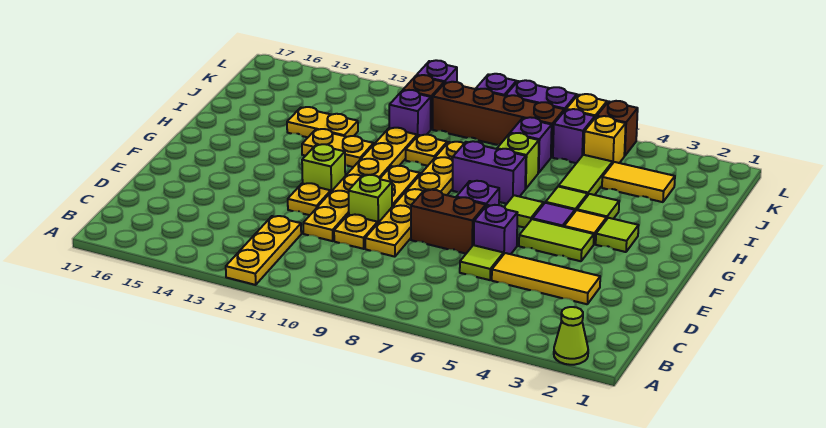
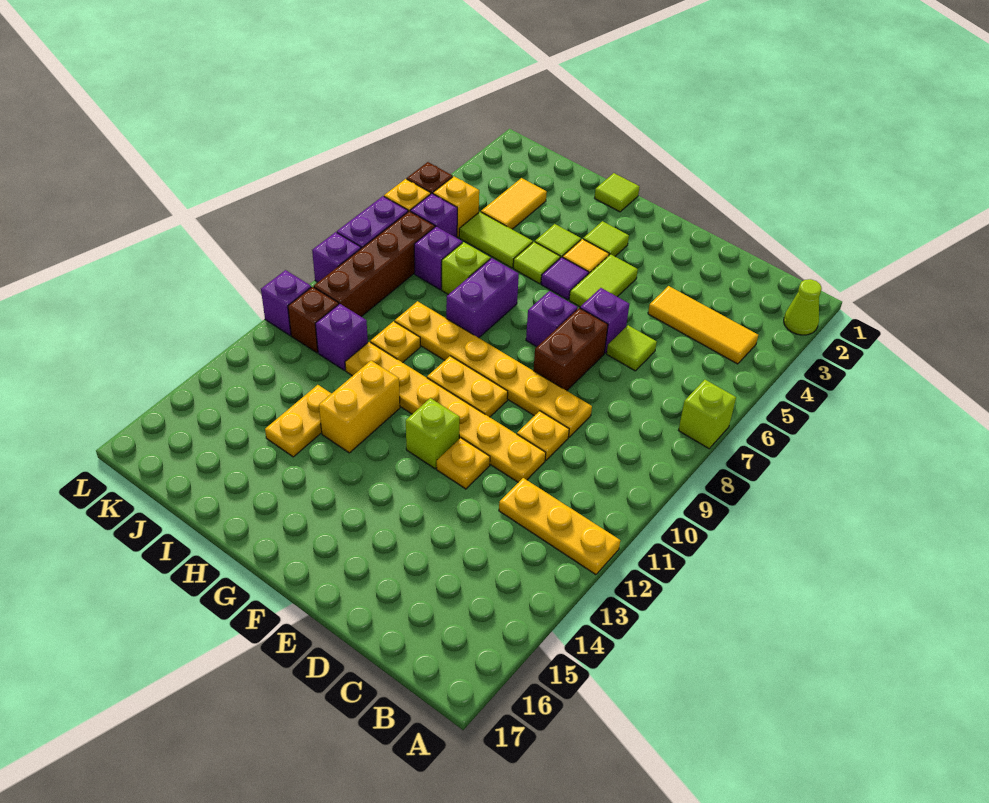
yellow 1x3 tile [492,253,600,304] -> yellow 1x3 tile turned to [648,286,758,364]
lime 1x1 brick [349,175,392,223] -> lime 1x1 brick moved to [678,380,736,449]
lime 1x1 tile [505,195,544,228] -> lime 1x1 tile moved to [595,173,639,212]
yellow 1x2 plate [302,129,374,167] -> yellow 1x2 brick [319,361,400,453]

